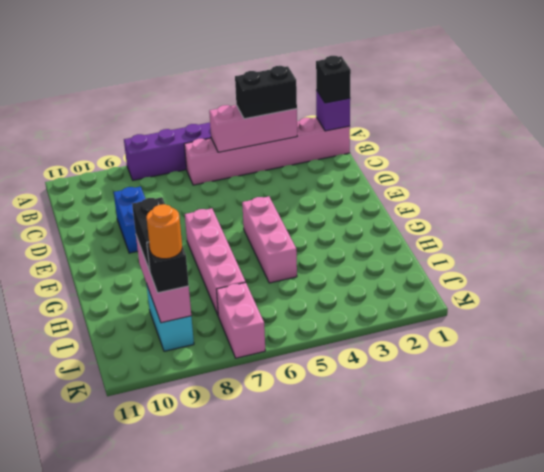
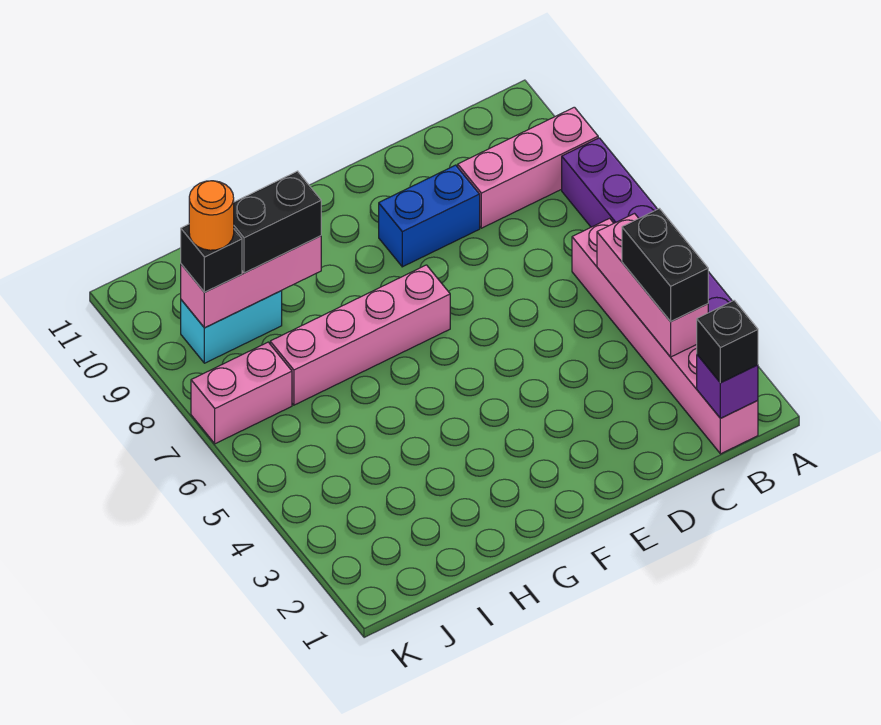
pink 1x3 brick [242,197,297,283] -> pink 1x3 brick moved to [458,107,598,228]

